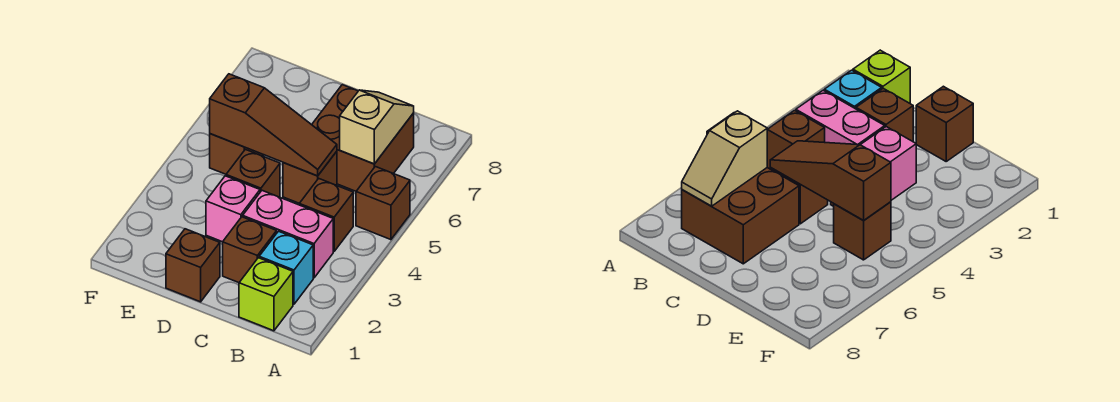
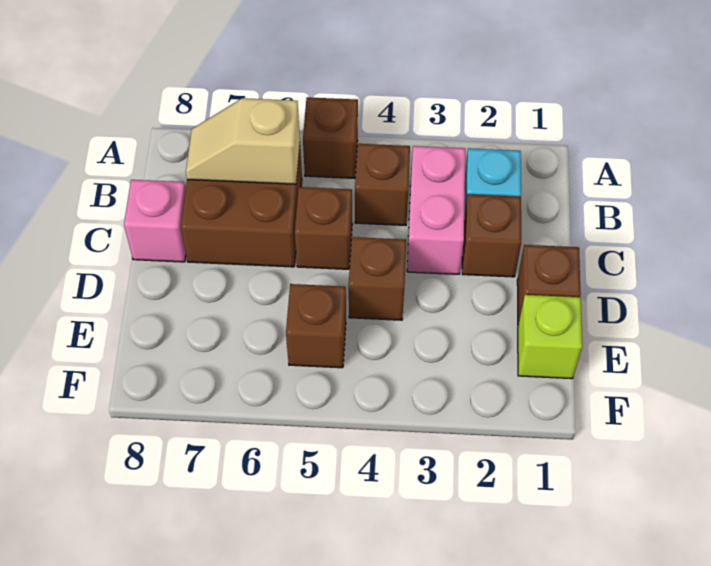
lime 1x1 brick [239,258,293,331] -> lime 1x1 brick moved to [518,295,582,379]
brown 1x3 slope [210,74,337,176] -> none
pink 1x1 brick [206,176,260,242] -> pink 1x1 brick moved to [124,180,186,262]

